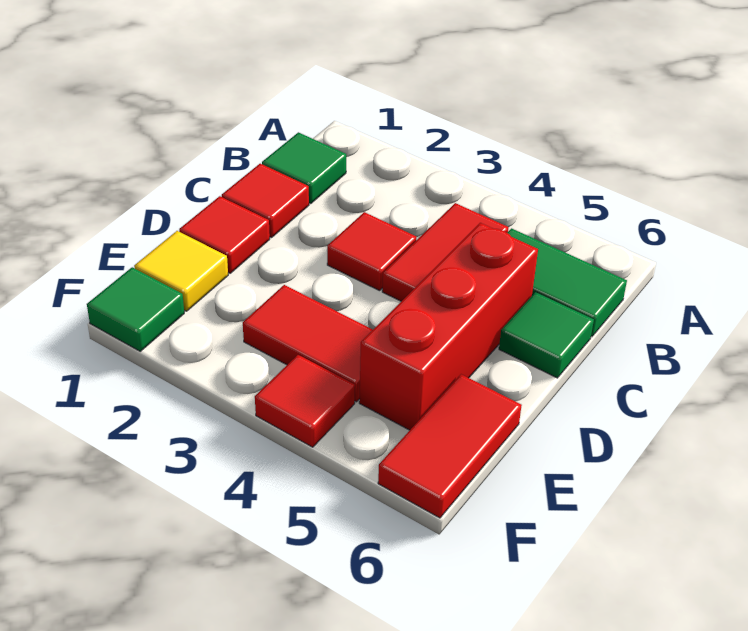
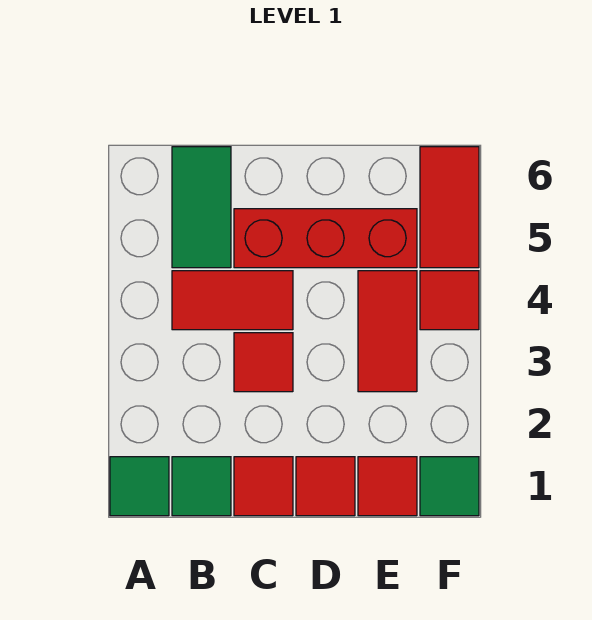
green 1x1 tile [499,292,594,378] -> green 1x1 tile moved to [110,457,169,516]
yellow 1x1 tile [134,231,228,311] -> red 1x1 tile [358,457,417,516]
red 1x2 tile [378,374,522,518] -> red 1x2 tile turned to [420,147,479,268]

